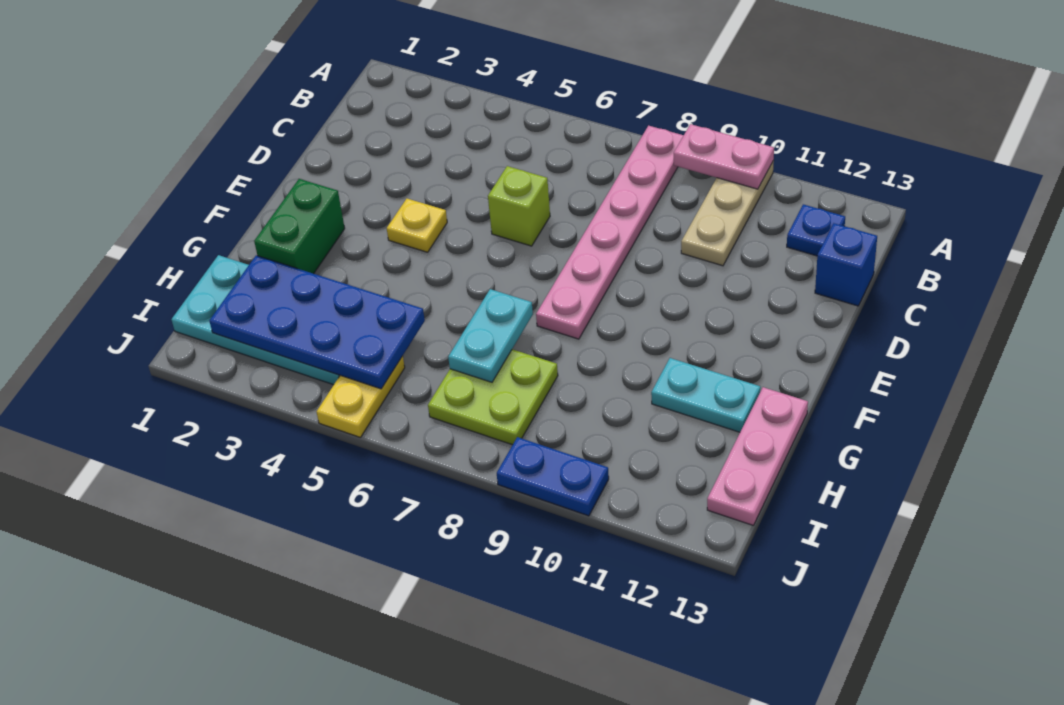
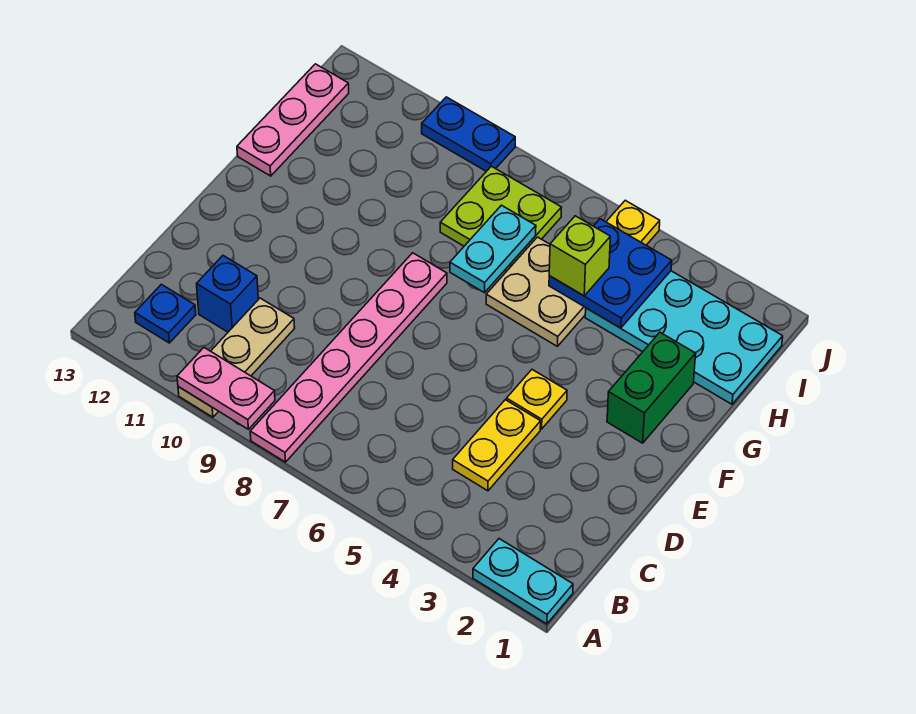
none -> yellow 1x2 plate [453,400,541,491]
blue 1x1 brick [815,223,877,306] -> blue 1x1 brick moved to [197,256,258,332]
lime 1x1 brick [488,166,550,246] -> lime 1x1 brick moved to [549,216,610,296]
none -> tan 2x2 plate [486,237,586,346]
cyan 1x2 plate [651,358,760,432] -> cyan 1x2 plate moved to [473,539,573,624]
blue 2x4 plate [209,255,425,389] -> blue 2x2 plate [549,219,672,328]

